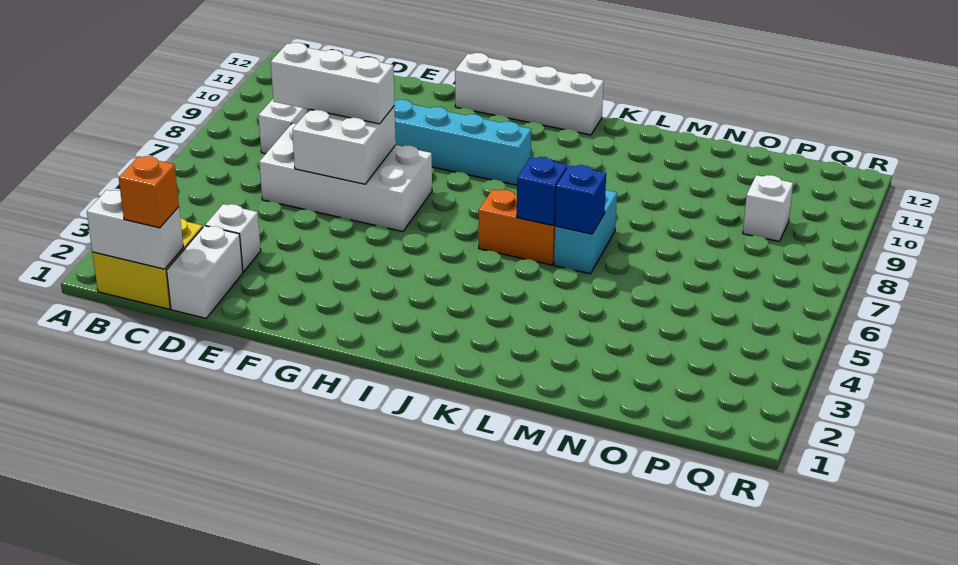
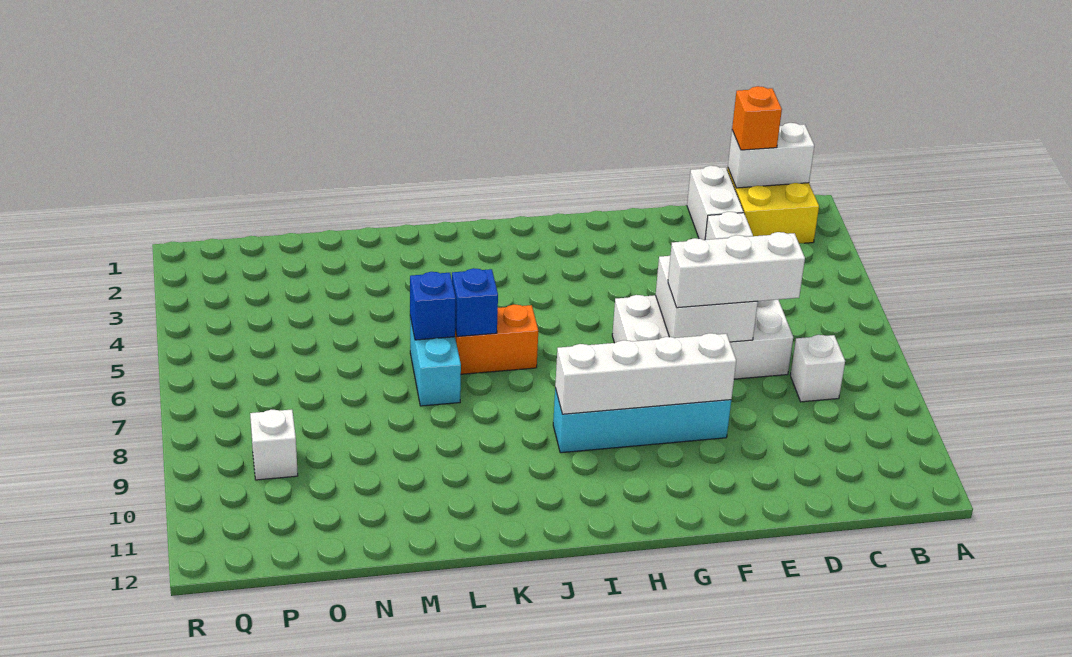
white 1x4 brick [455,53,604,135] -> white 1x4 brick moved to [555,333,736,414]

